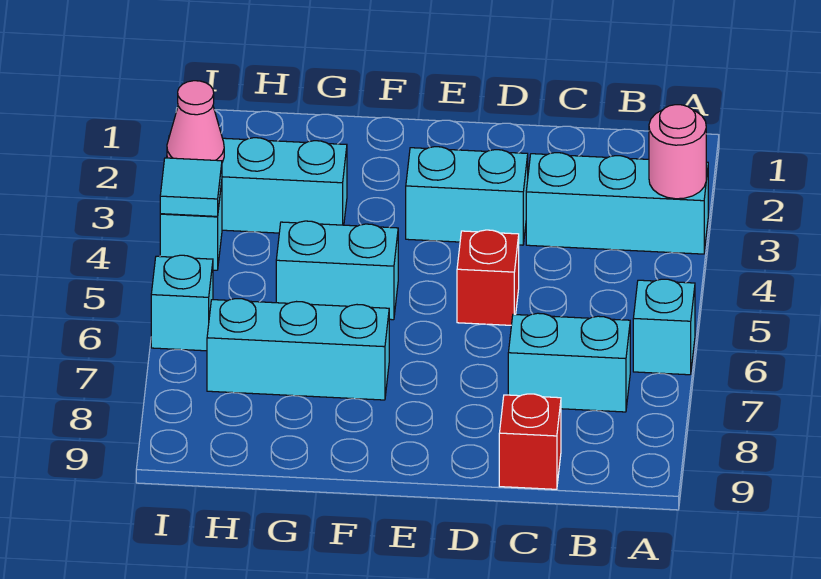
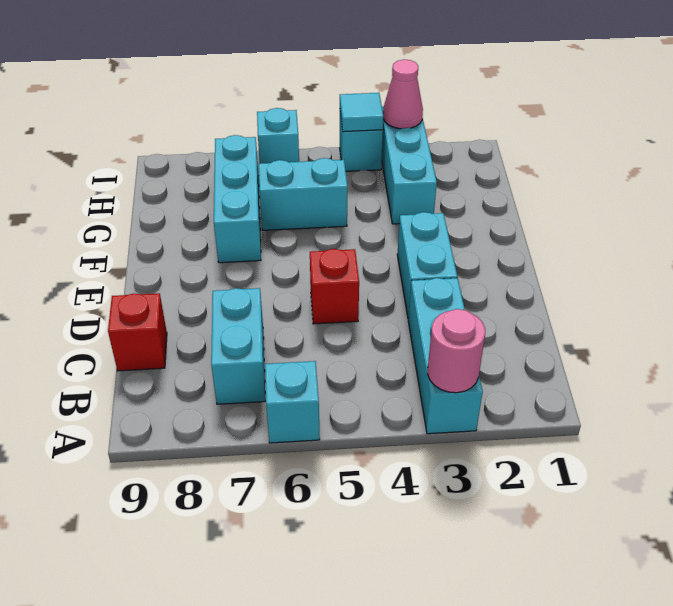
cyan 1x2 brick [276,221,398,320] -> cyan 1x2 brick turned to [259,158,347,230]

